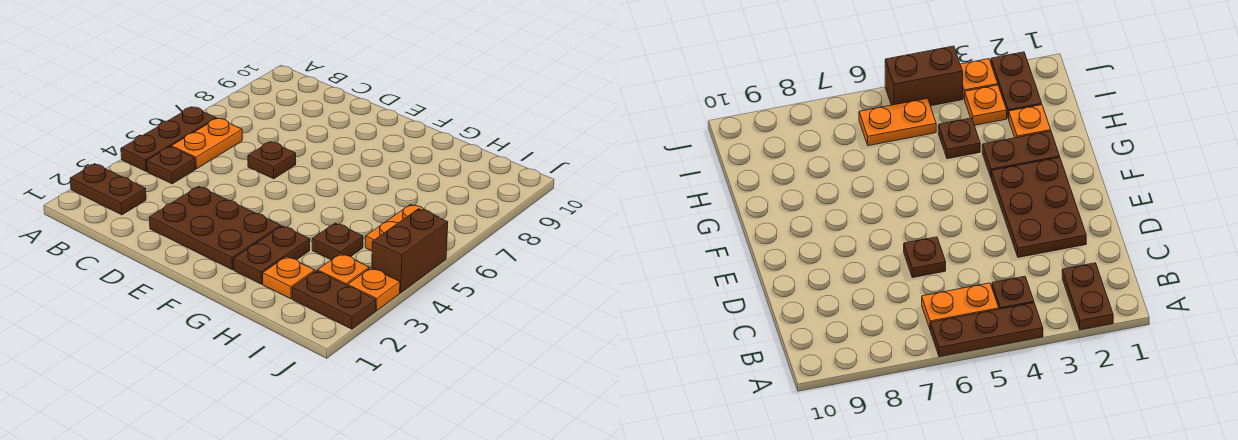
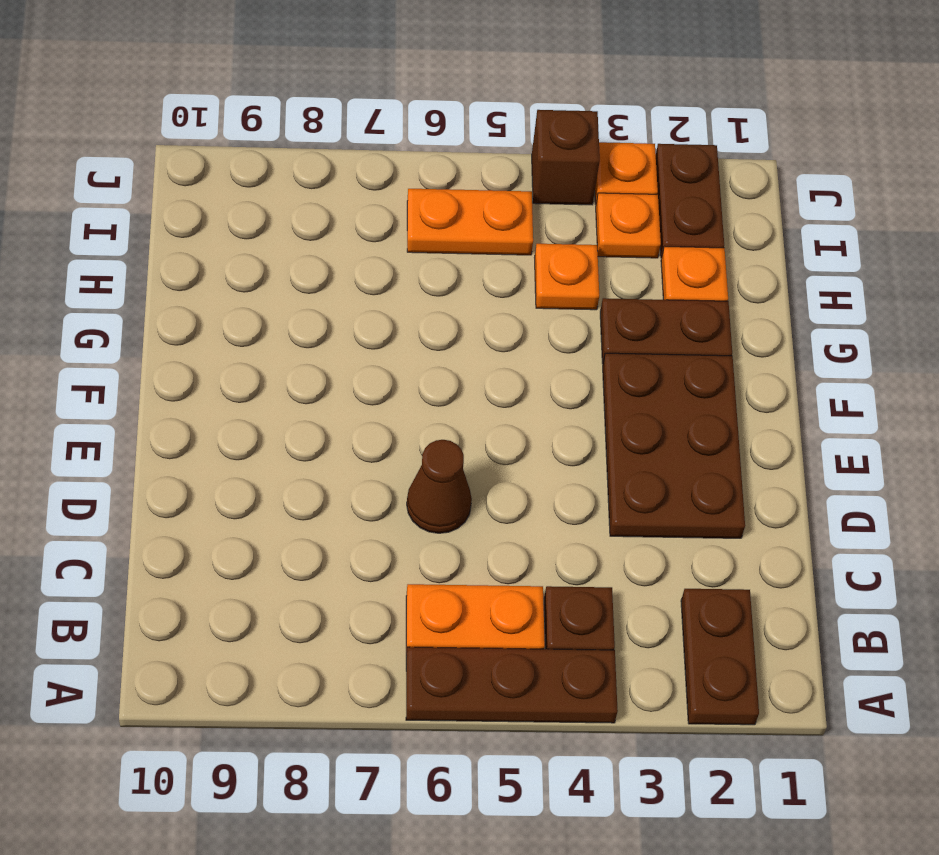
brown 1x1 plate [248,142,296,179] -> brown 1x1 cone [407,440,472,533]
brown 1x1 plate [312,223,363,260] -> orange 1x1 plate [535,244,599,310]
brown 1x2 brick [372,209,448,293] -> brown 1x1 brick [532,110,600,205]

